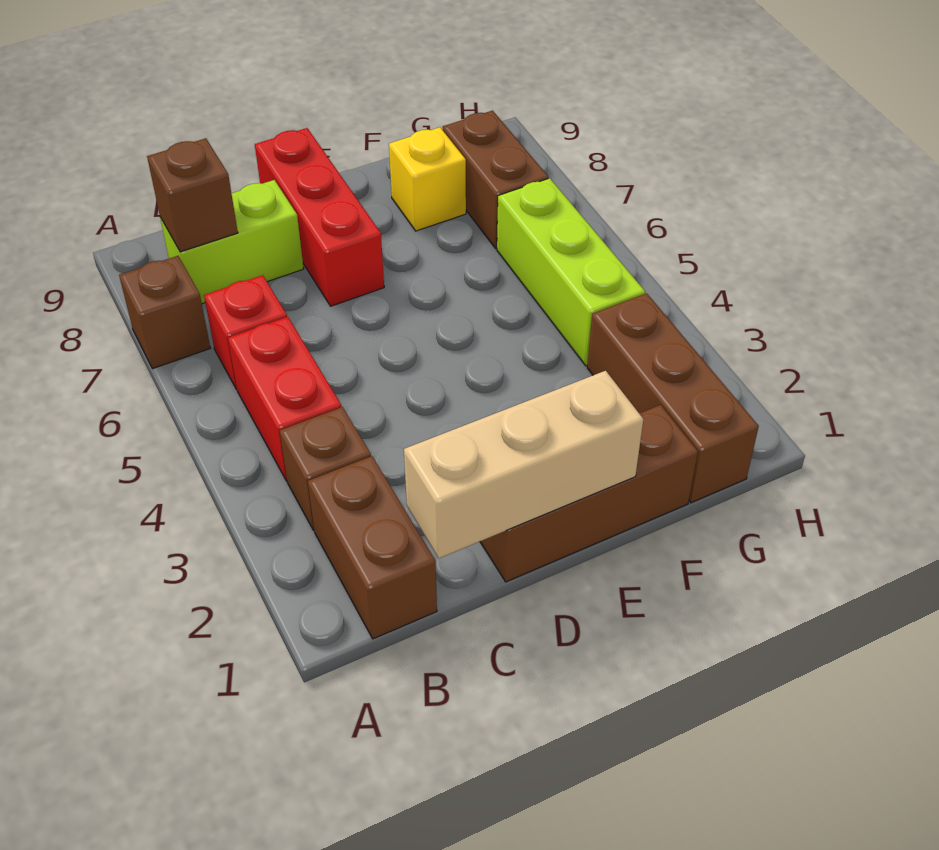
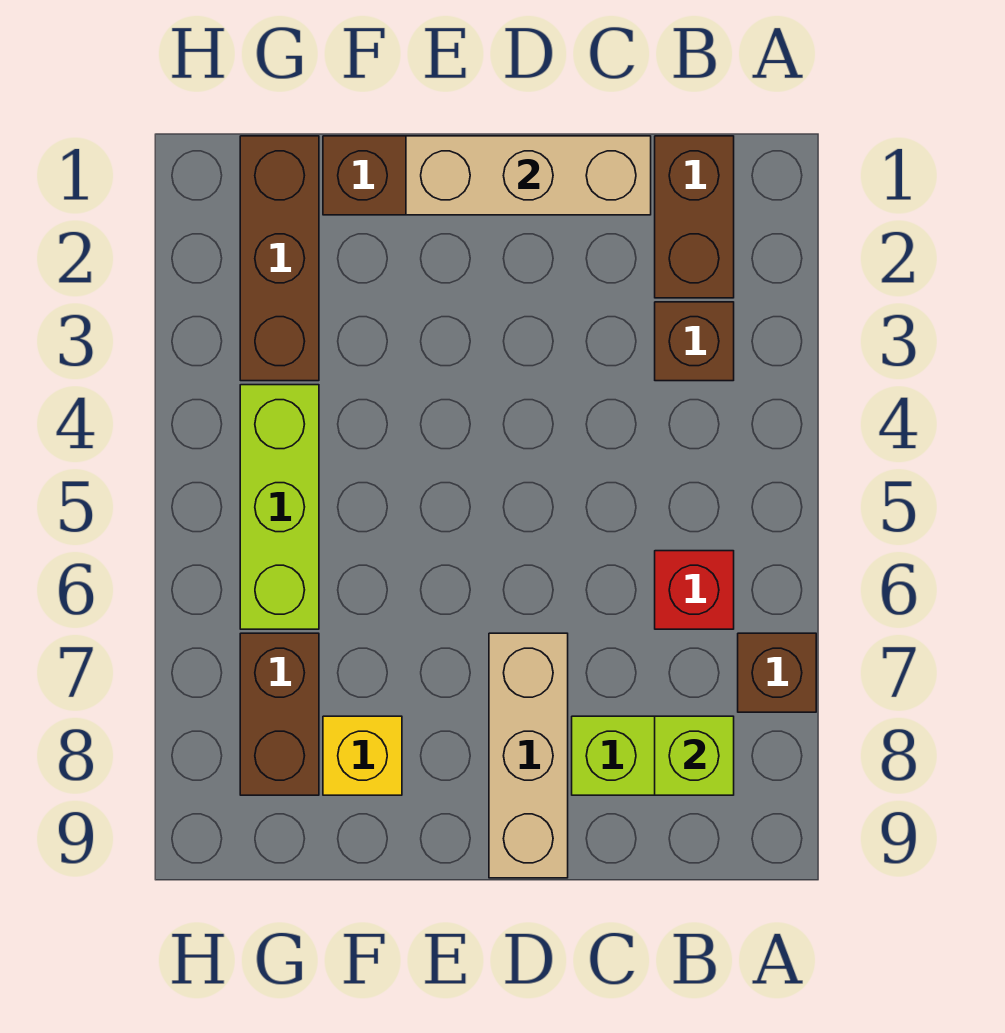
red 1x2 brick [228,317,341,481] -> none
brown 1x1 brick [147,138,238,252] -> lime 1x1 brick [655,716,734,795]
red 1x3 brick [255,128,384,306] -> tan 1x3 brick [489,633,568,878]

